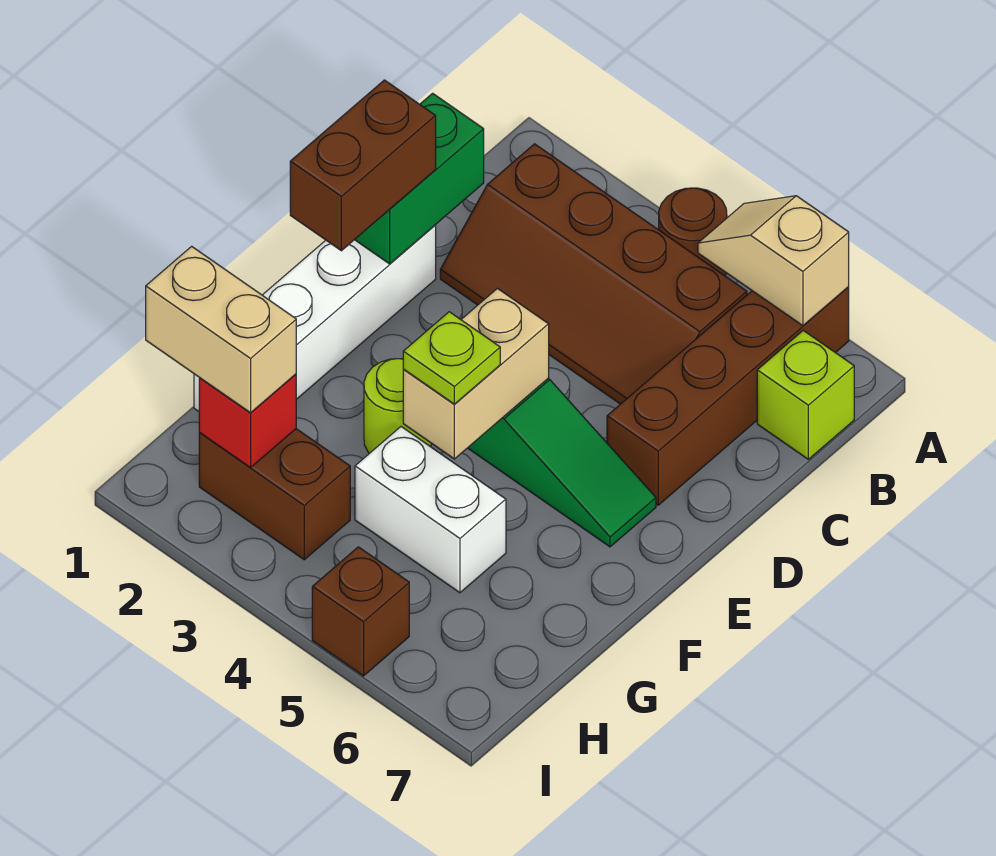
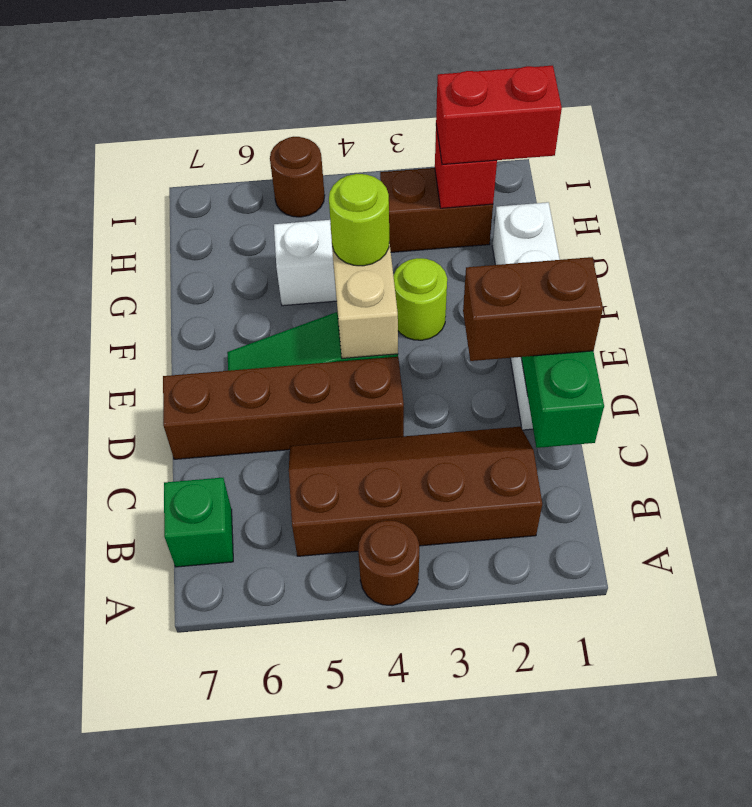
tan 1x2 slope [698,196,849,326] -> none
brown 1x4 brick [607,287,849,505] -> brown 1x4 brick turned to [163,357,404,459]
lime 1x1 brick [757,331,854,459] -> green 1x1 brick [164,478,233,567]
brown 1x2 brick [290,80,436,251] -> brown 1x2 brick turned to [463,257,603,361]
lime 1x1 plate [403,312,500,404] -> lime 1x1 round brick [329,174,389,266]
tan 1x2 brick [146,246,296,413] -> red 1x2 brick [436,66,562,165]
brown 1x1 brick [312,547,409,676] -> brown 1x1 round brick [270,137,325,217]

